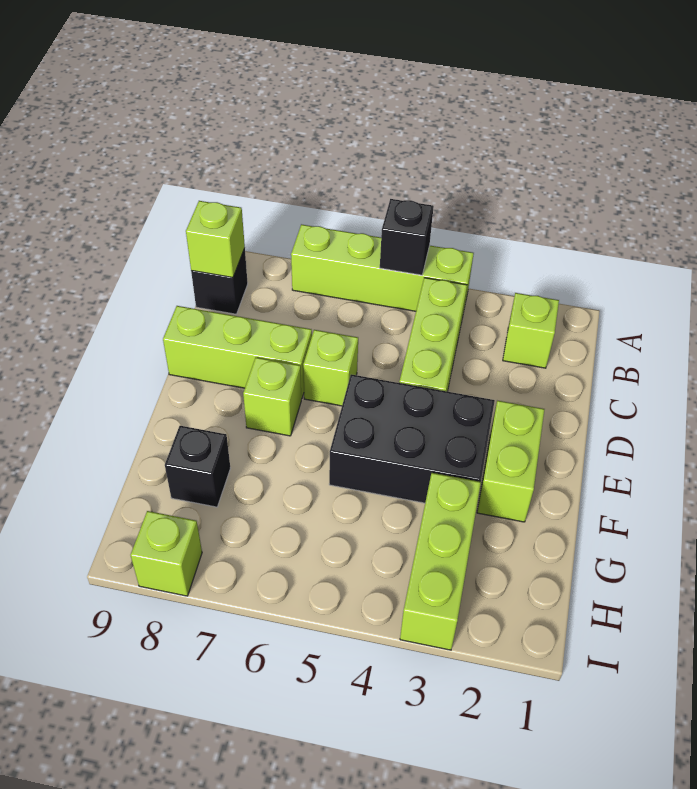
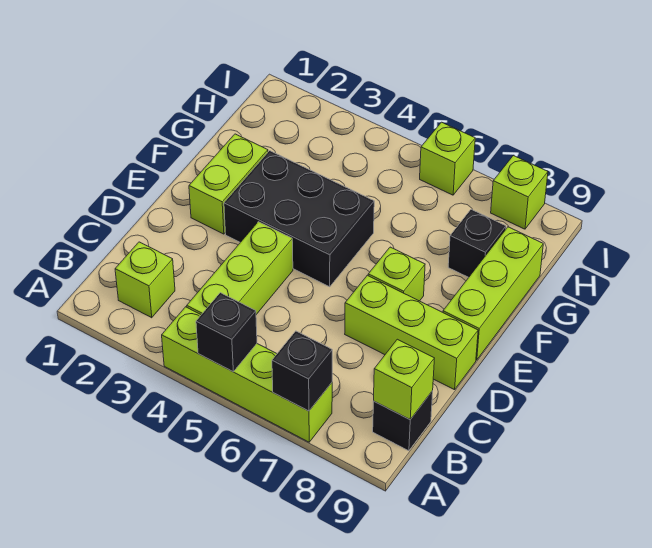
none -> black 1x1 brick [272,331,332,411]
lime 1x1 brick [303,330,358,406] -> lime 1x1 brick moved to [420,122,475,195]
lime 1x3 brick [400,473,481,650] -> lime 1x3 brick moved to [443,227,543,360]

